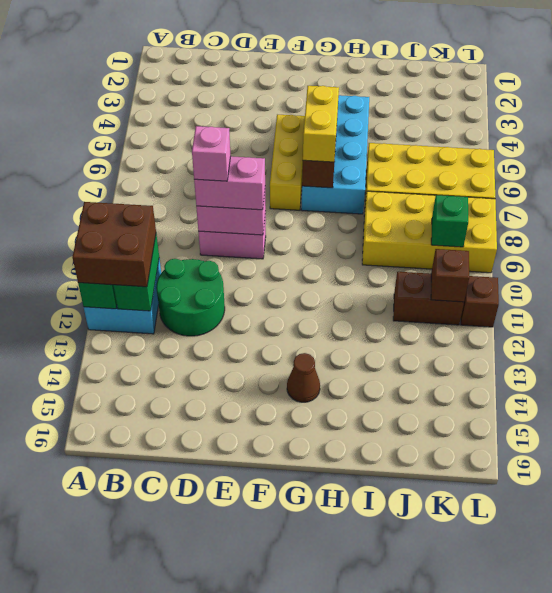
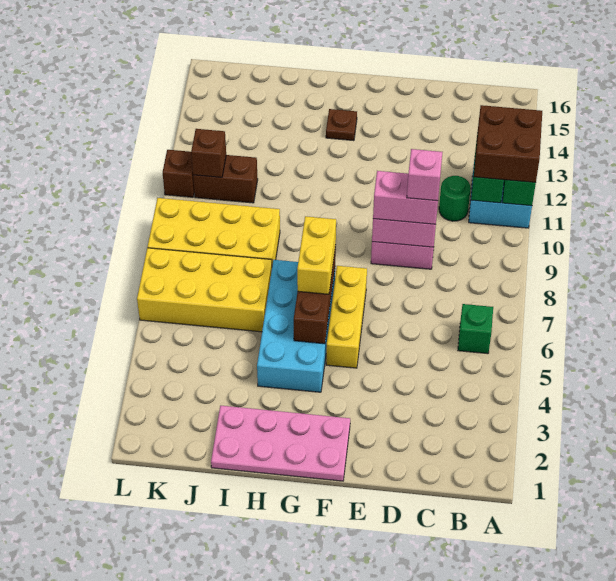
green 2x2 round brick [156,259,225,336] -> green 1x1 round brick [439,176,471,221]
none -> pink 2x4 plate [211,406,350,481]
brown 1x1 cone [287,353,320,402] -> brown 1x1 plate [326,109,357,141]
green 1x1 brick [431,195,468,247] -> green 1x1 brick moved to [458,304,493,354]

